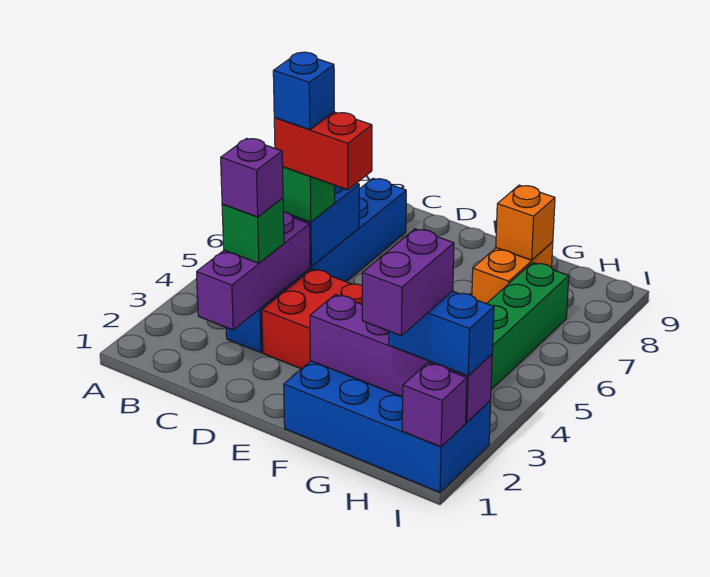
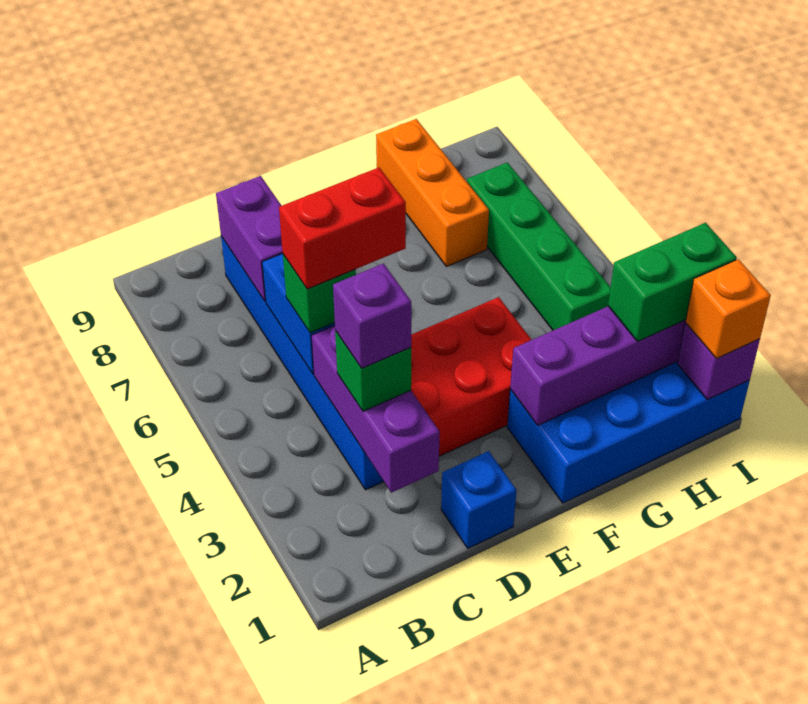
blue 1x1 brick [273,52,334,130] -> blue 1x1 brick moved to [441,451,516,548]
orange 1x2 brick [472,242,553,304] -> orange 1x3 brick [376,119,489,267]
orange 1x1 brick [496,185,555,260] -> orange 1x1 brick moved to [685,259,771,359]
purple 1x2 brick [362,229,454,336] -> purple 1x2 brick moved to [216,176,283,301]
blue 1x2 brick [389,291,494,376] -> green 1x2 brick [608,223,737,341]

